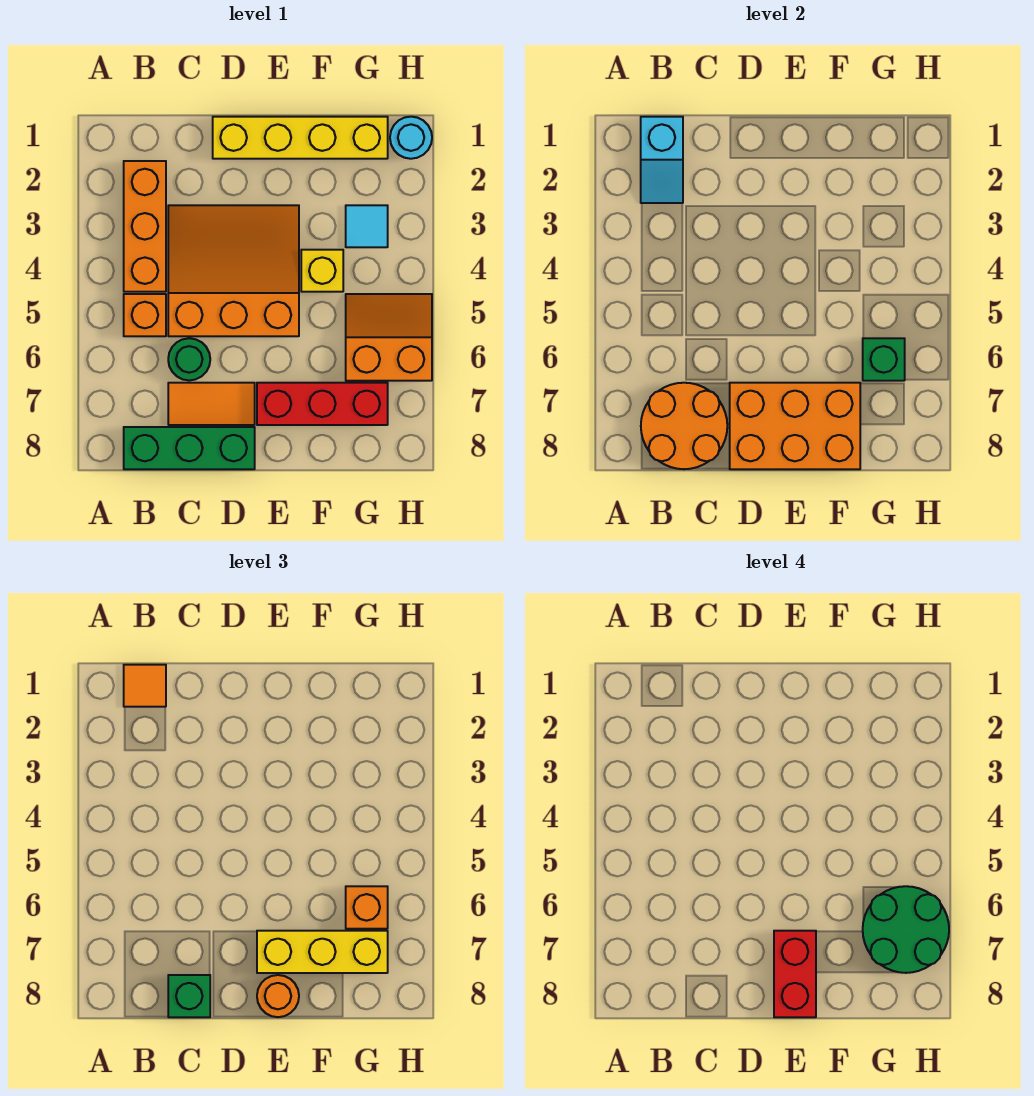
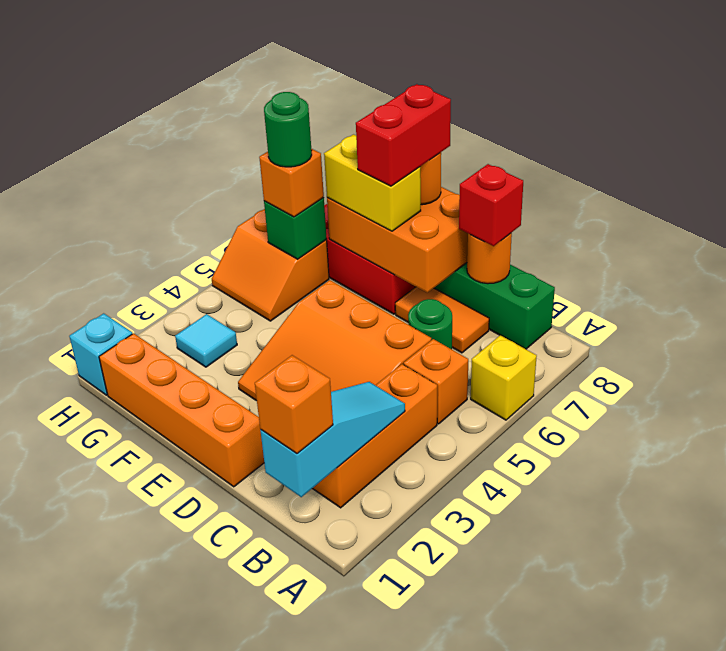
cyan 1x2 slope [641,117,683,203] -> cyan 1x3 slope [260,382,405,497]
orange 1x1 tile [124,665,166,707] -> orange 1x1 brick [255,355,333,453]
orange 2x2 round brick [641,383,727,469] -> orange 1x1 round brick [467,233,512,284]
green 1x1 brick [168,975,210,1017] -> red 1x1 brick [459,164,523,246]
yellow 1x4 brick [213,117,388,159] -> orange 1x4 brick [99,333,264,487]
yellow 1x3 brick [257,931,388,973] -> yellow 1x2 brick [324,134,421,231]
yellow 1x1 brick [301,250,343,292] -> yellow 1x1 brick moved to [471,335,537,420]
green 2x2 round brick [863,886,949,973] -> green 1x1 round brick [264,92,312,167]
cyan 1x1 round brick [390,117,432,159] -> cyan 1x1 brick [69,313,132,395]

